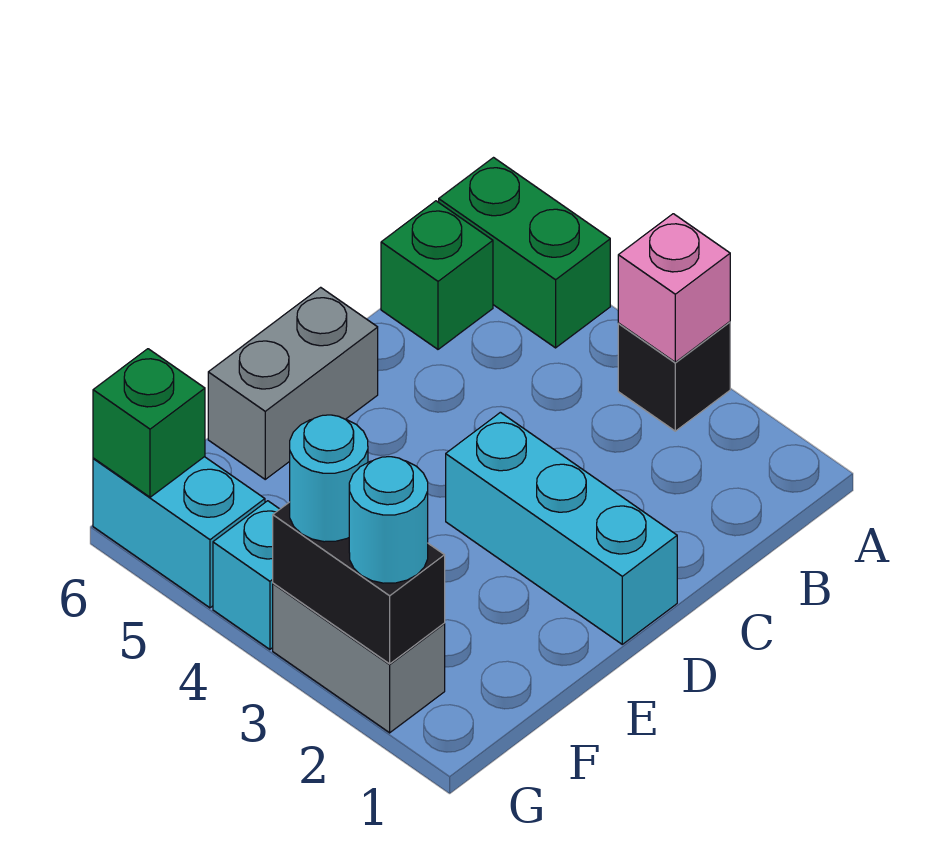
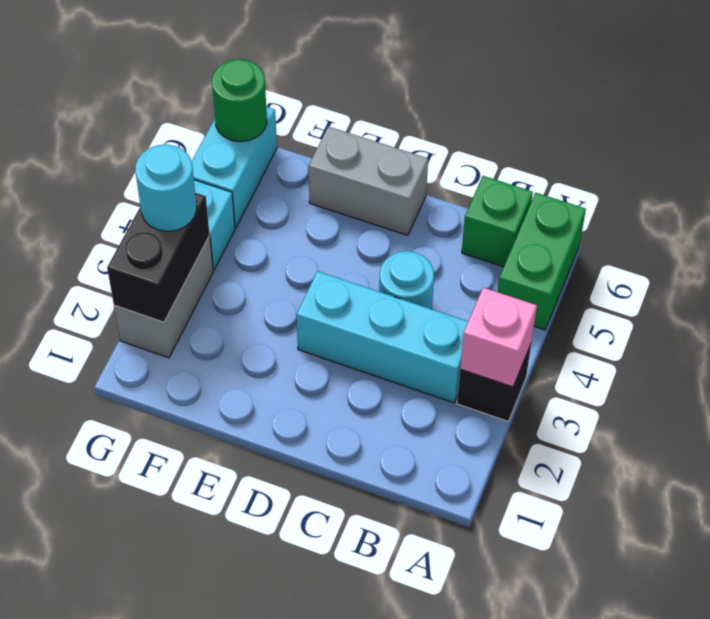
cyan 1x3 brick [446,412,677,644] -> cyan 1x3 brick turned to [297,271,468,403]
cyan 1x1 round brick [349,457,428,583] -> cyan 1x1 round brick moved to [379,251,434,309]
green 1x1 brick [93,349,205,497] -> green 1x1 round brick [212,59,267,142]

